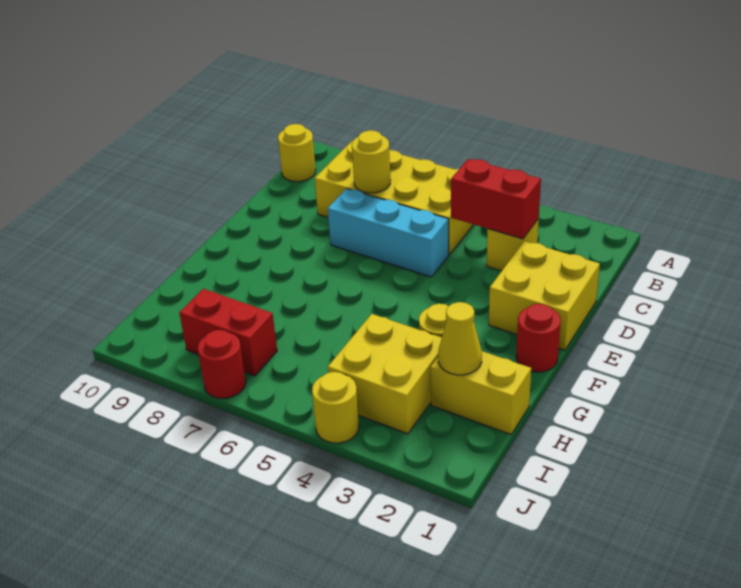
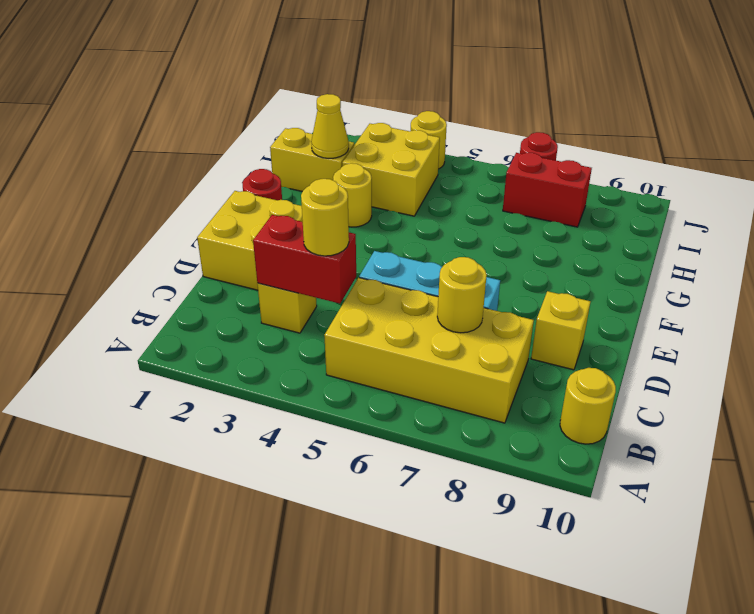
none -> yellow 1x1 round brick [301,179,349,256]
none -> yellow 1x1 brick [531,291,591,370]

